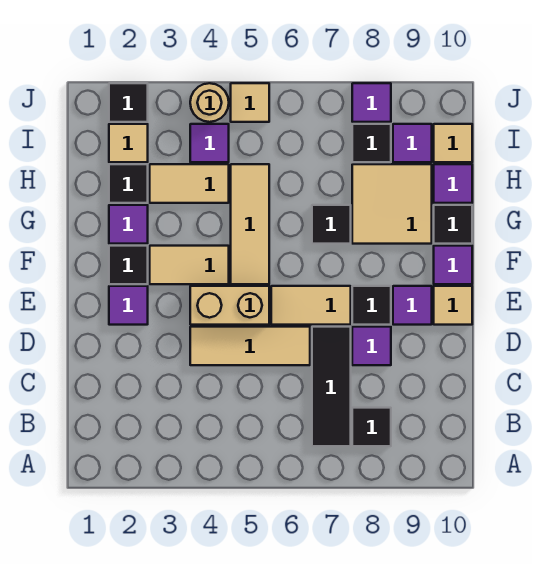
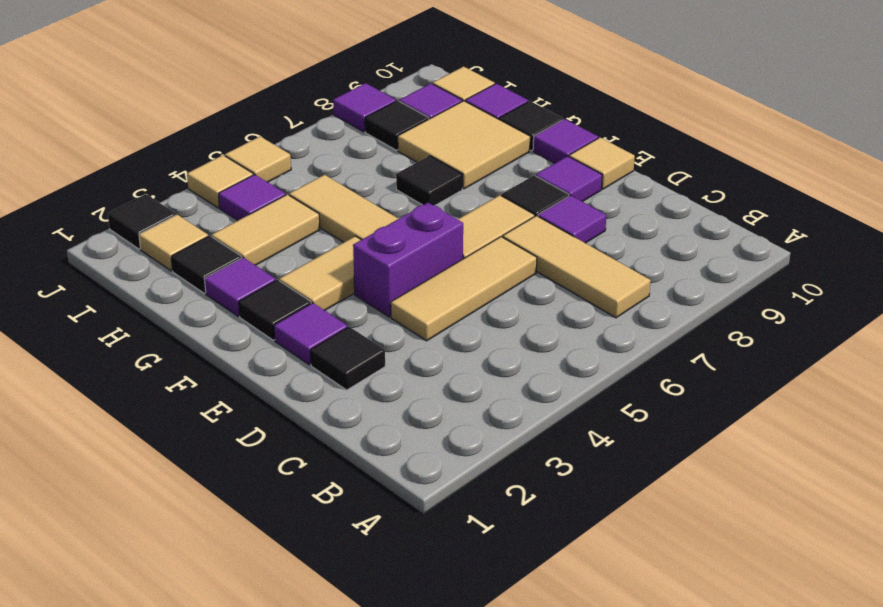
black 1x3 tile [312,327,351,446] -> tan 1x3 tile [503,216,651,318]
black 1x1 tile [352,408,391,446] -> black 1x1 tile moved to [310,327,385,390]
tan 1x2 brick [190,286,269,325] -> purple 1x2 brick [353,203,463,317]
tan 1x1 round brick [190,83,229,122] -> tan 1x1 tile [187,155,253,208]

